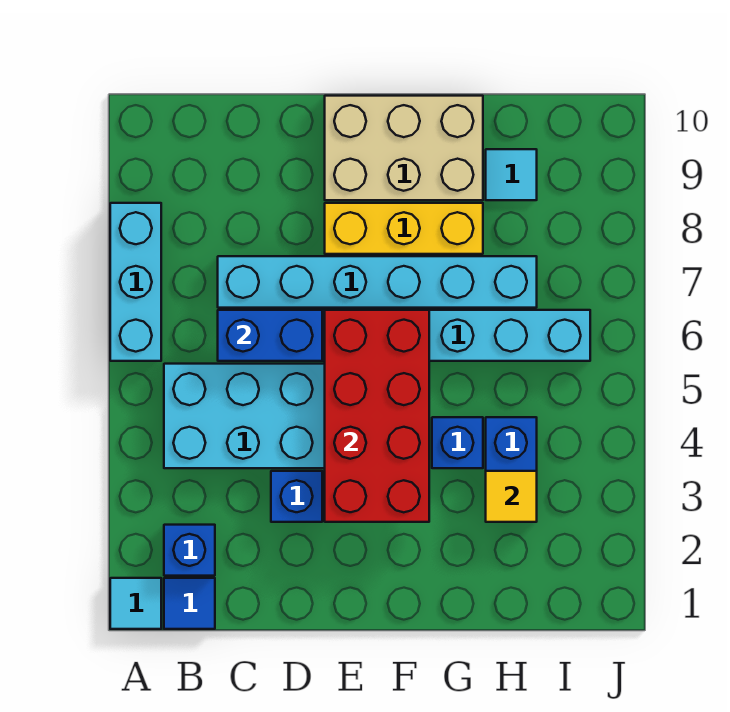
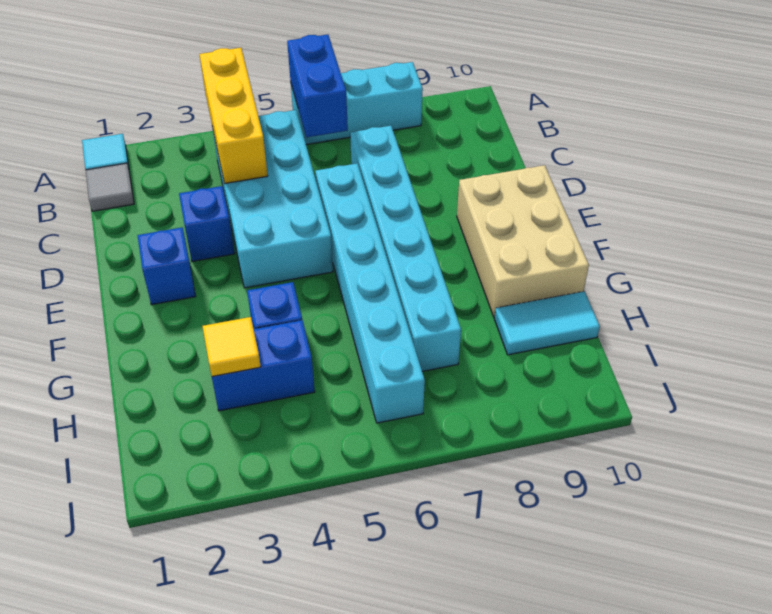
blue 1x1 tile [164,578,215,629] -> grey 1x1 tile [85,163,134,211]
blue 1x1 brick [164,525,215,576] -> blue 1x1 brick moved to [138,228,196,305]
blue 1x2 brick [218,310,322,361] -> blue 1x2 brick moved to [287,34,348,137]
red 2x4 brick [325,310,429,522] -> none
yellow 1x3 brick [325,203,483,254] -> yellow 1x3 brick moved to [199,48,268,183]
cyan 1x1 tile [486,149,537,200] -> cyan 1x2 tile [494,291,600,355]

